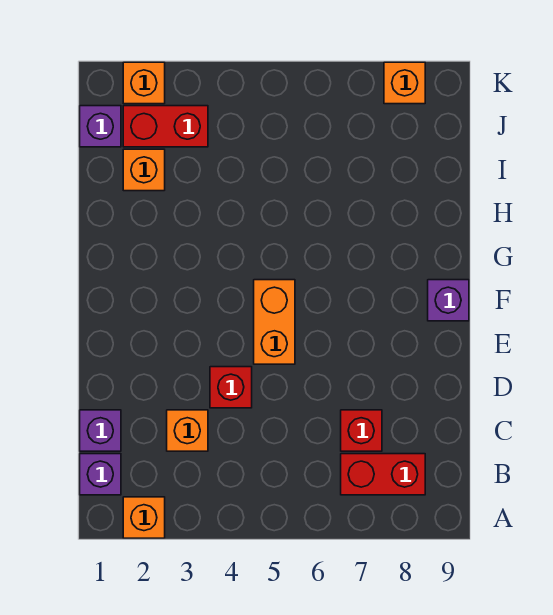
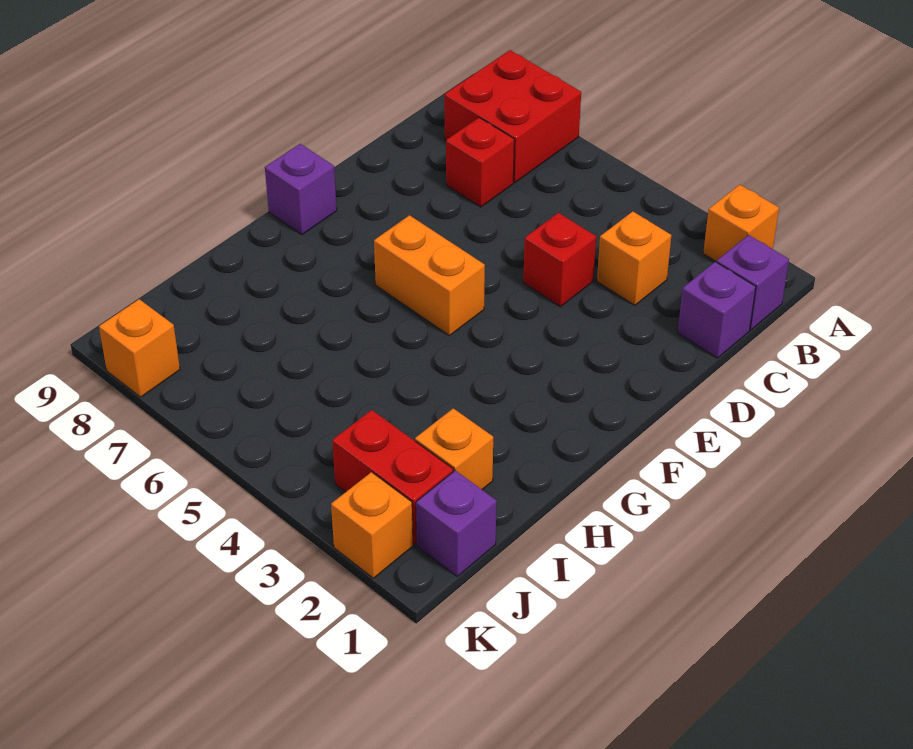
red 1x2 brick [341,454,425,495] -> red 2x2 brick [444,50,581,183]
orange 1x2 brick [254,280,295,364] -> orange 1x2 brick turned to [374,215,485,336]

